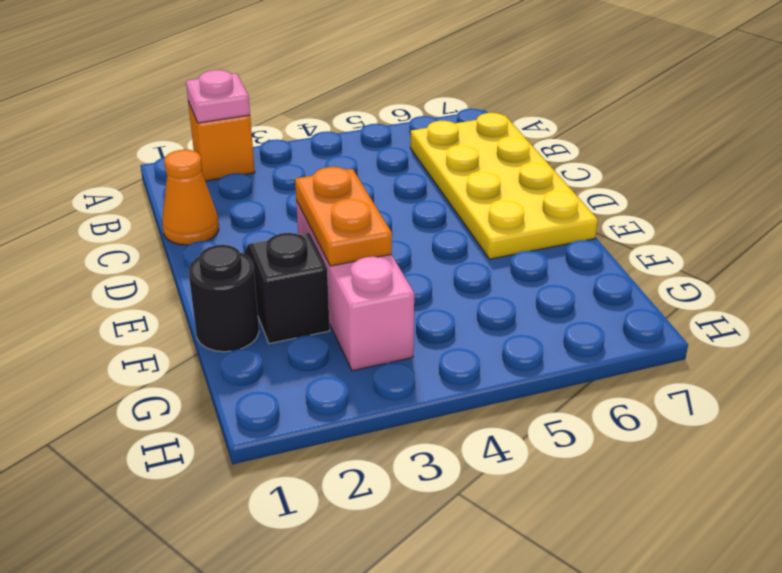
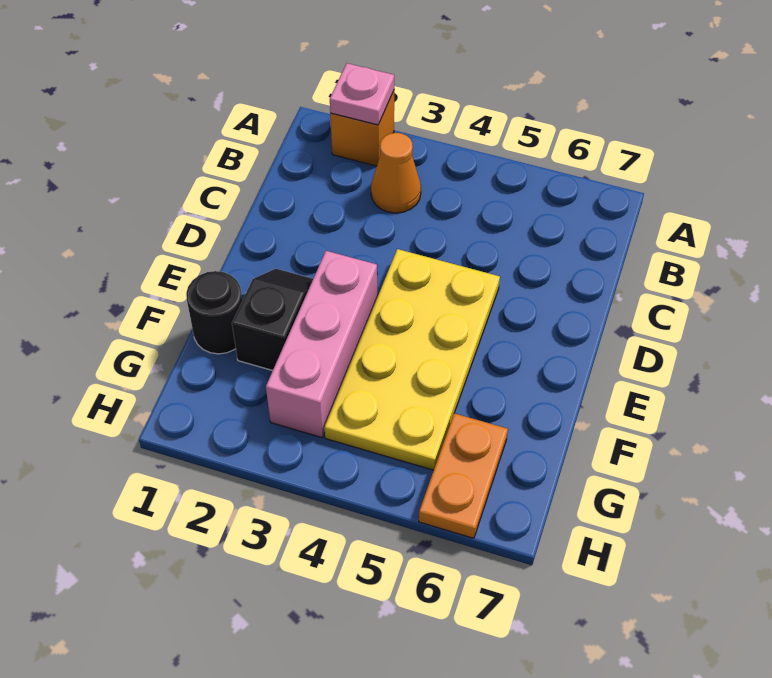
yellow 2x4 plate [410,113,598,259] -> yellow 2x4 plate moved to [324,249,500,470]
orange 1x1 cone [162,150,219,245] -> orange 1x1 cone moved to [371,133,421,213]
orange 1x2 plate [295,167,392,266] -> orange 1x2 plate moved to [419,413,508,538]

